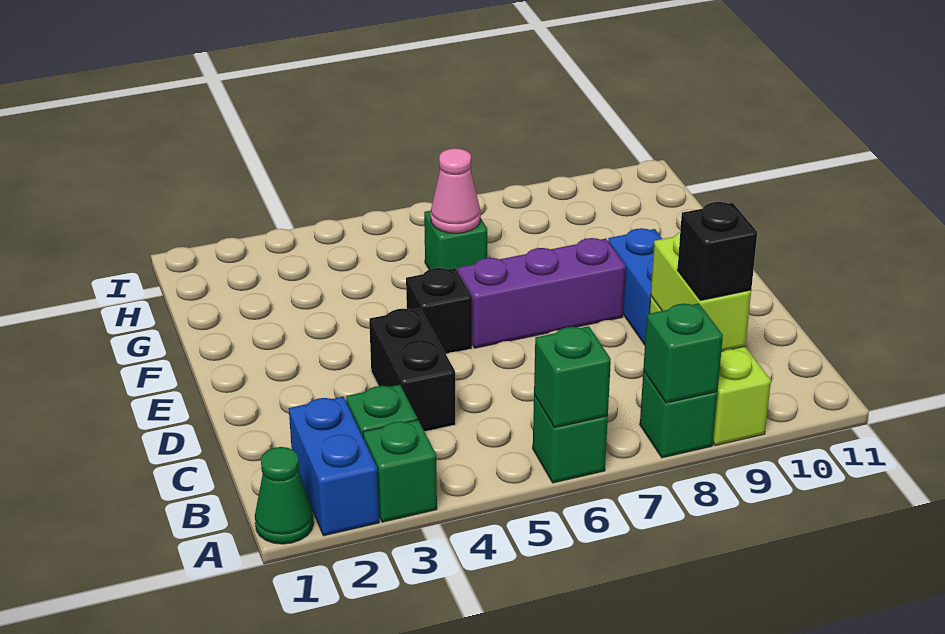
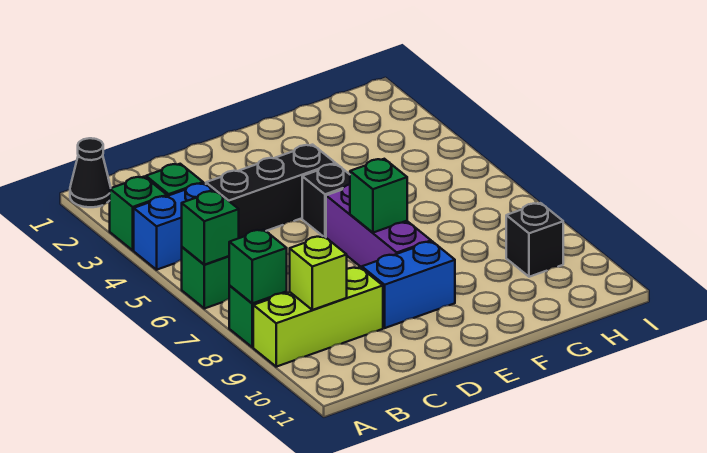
green 1x1 cone [255,447,314,544] -> black 1x1 cone [70,138,111,207]
blue 1x2 brick [289,397,379,536] -> blue 1x2 brick moved to [134,183,214,270]
lime 1x2 brick [651,232,751,352] -> lime 1x1 brick [290,236,347,310]
black 1x1 brick [677,202,757,300] -> black 1x1 brick moved to [506,203,563,277]
black 1x2 brick [369,308,456,432] -> black 1x3 brick [206,145,335,238]
green 1x1 brick [424,211,487,272] -> green 1x1 brick moved to [350,159,407,233]
pink 1x1 cone [431,148,481,233] -> none

